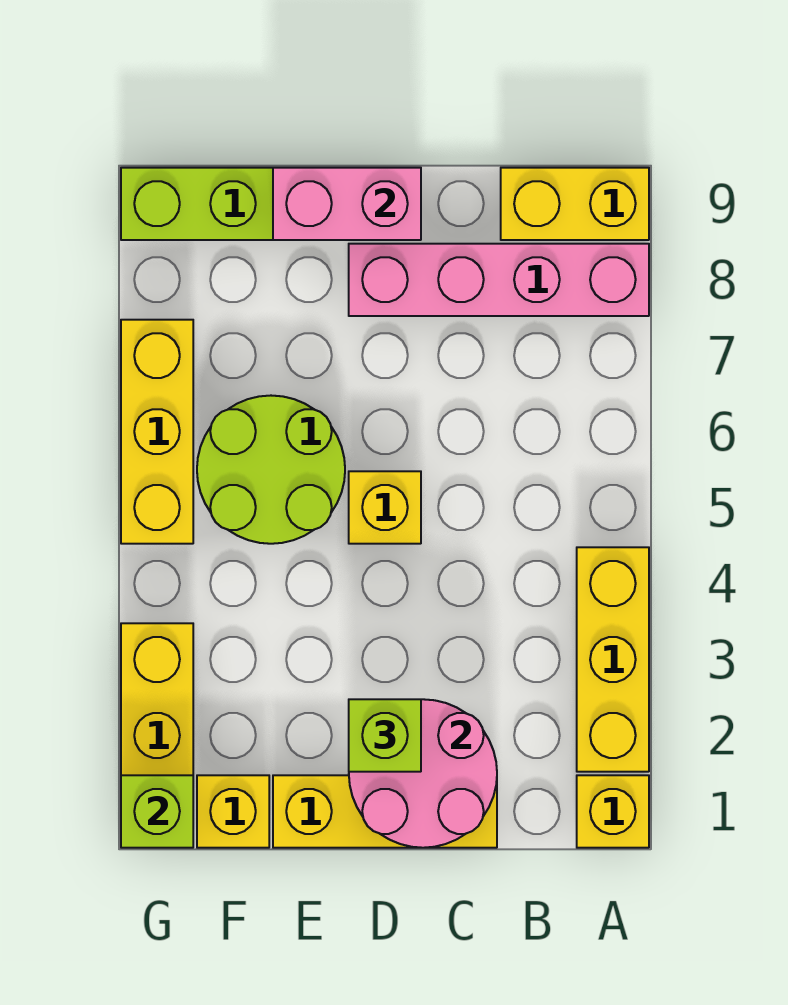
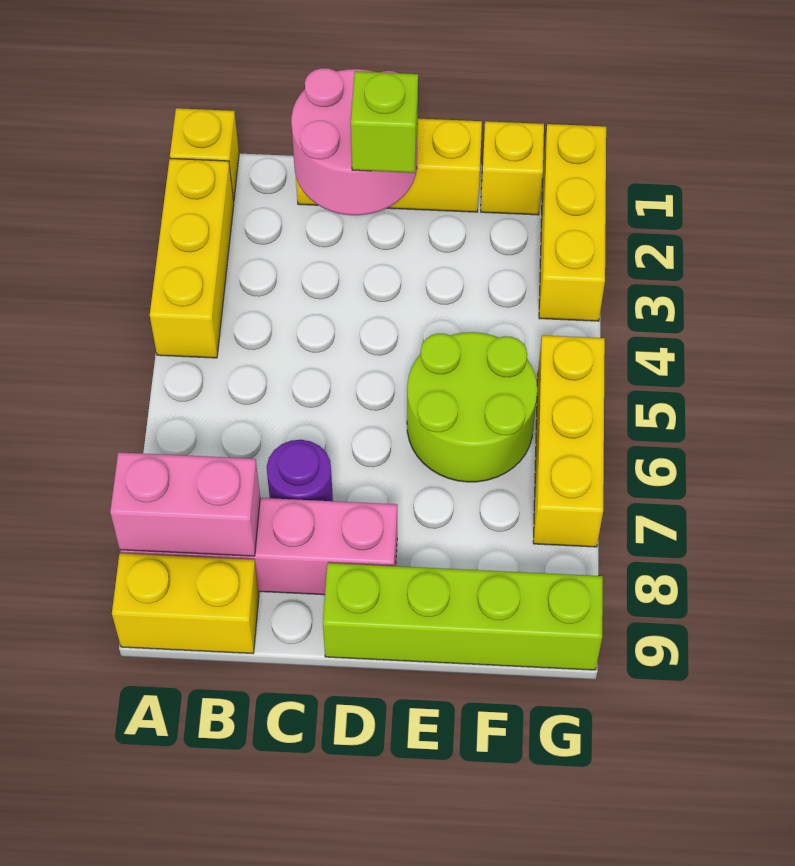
none -> purple 1x1 round brick [267,440,333,501]
yellow 1x1 brick [349,471,421,544] -> none
pink 1x2 brick [273,168,421,240] -> pink 1x2 brick moved to [110,452,260,556]
lime 1x1 brick [121,775,193,848] -> none

